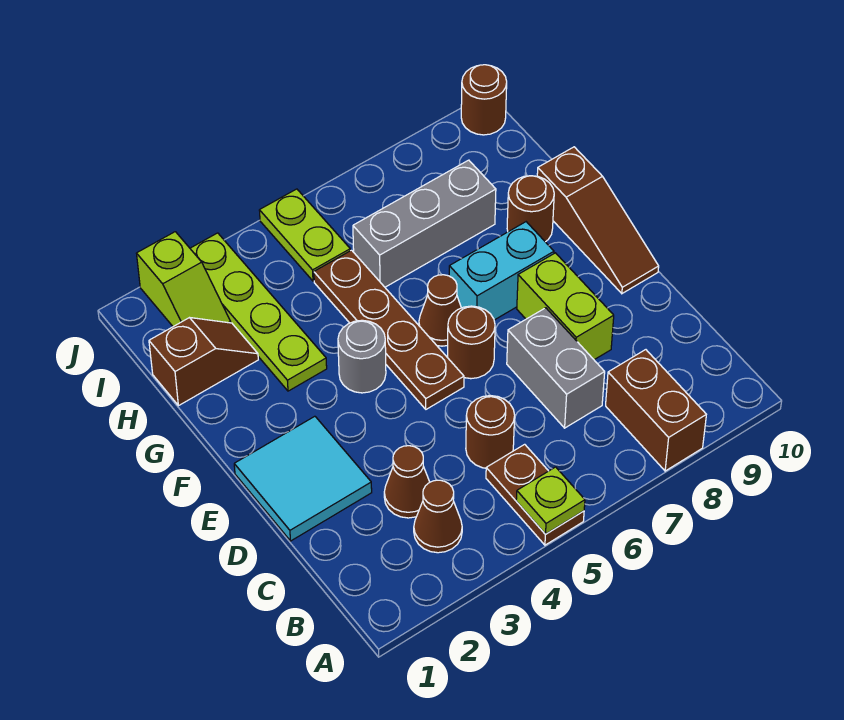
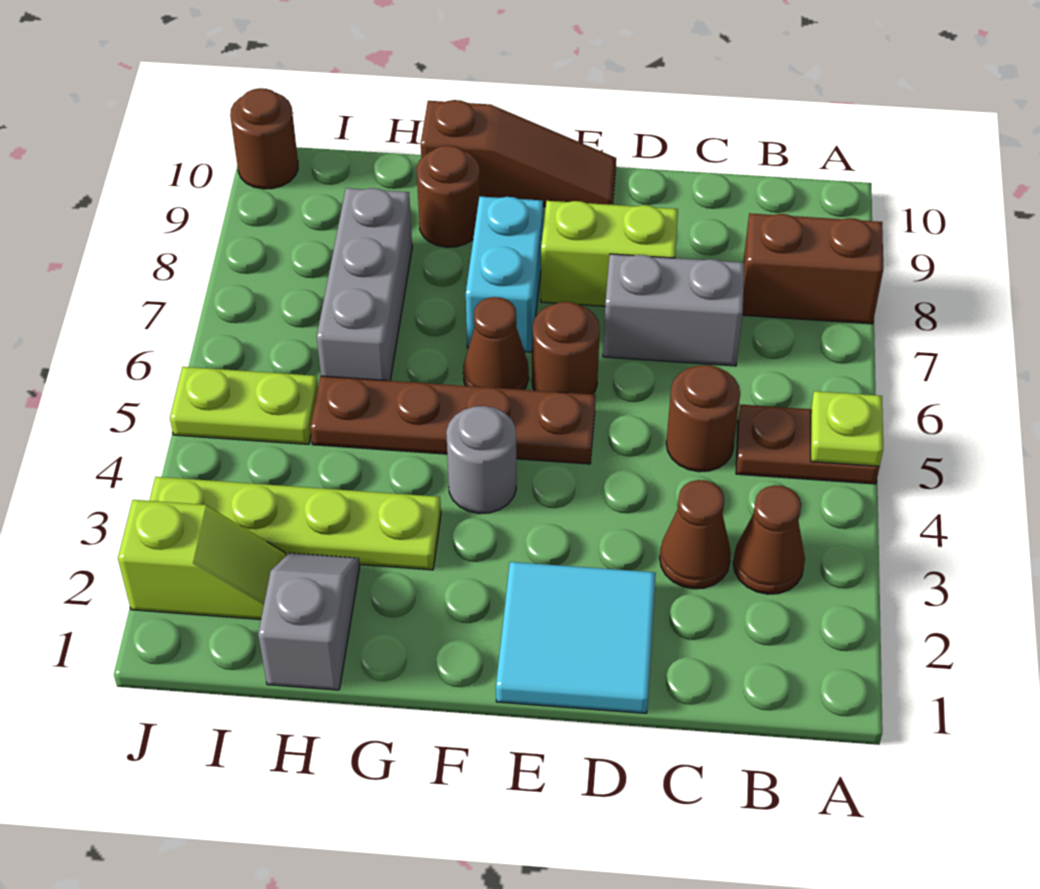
brown 1x2 slope [149,318,258,406] -> grey 1x2 slope [258,553,360,690]

